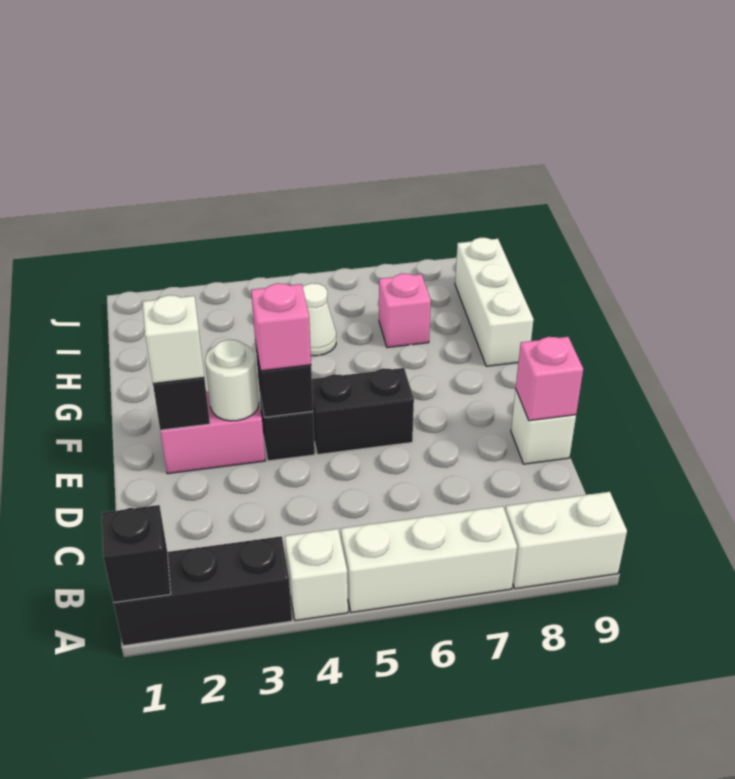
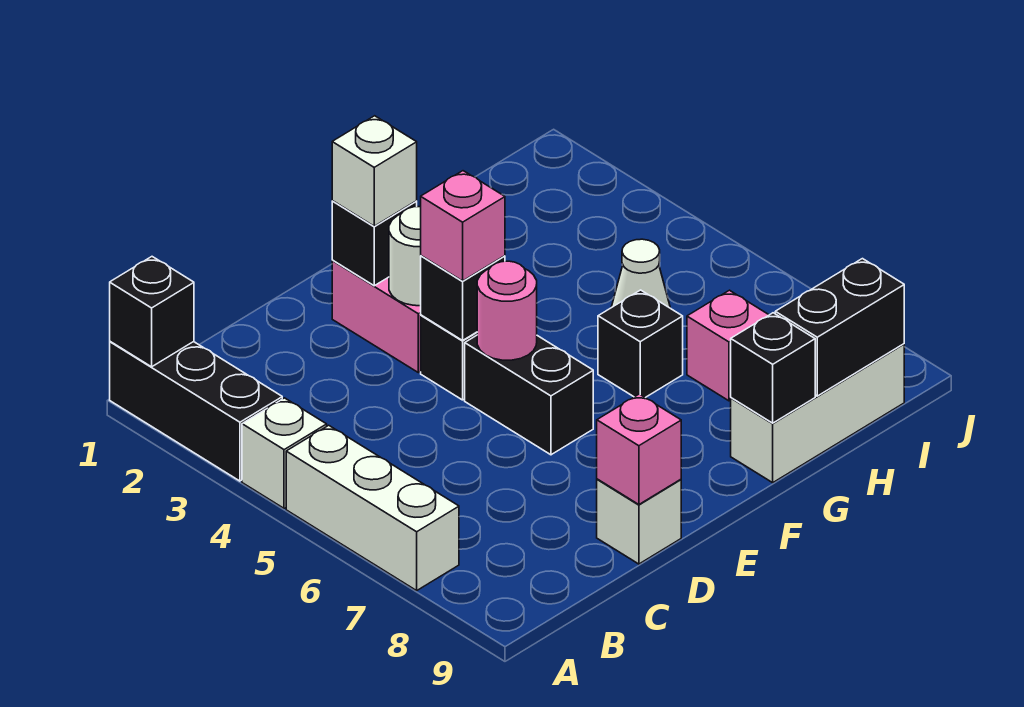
white 1x2 brick [505,492,627,589] -> none
none -> pink 1x1 round brick [477,261,537,360]
none -> black 1x1 brick [598,290,683,398]
none -> black 1x1 brick [731,313,815,423]
none -> black 1x2 brick [775,259,904,396]

